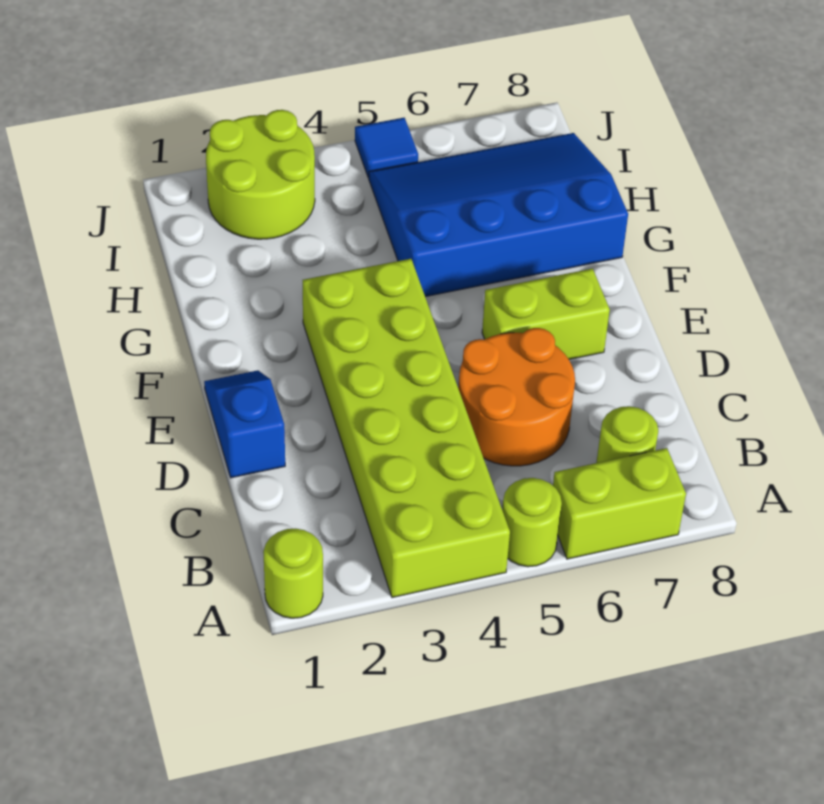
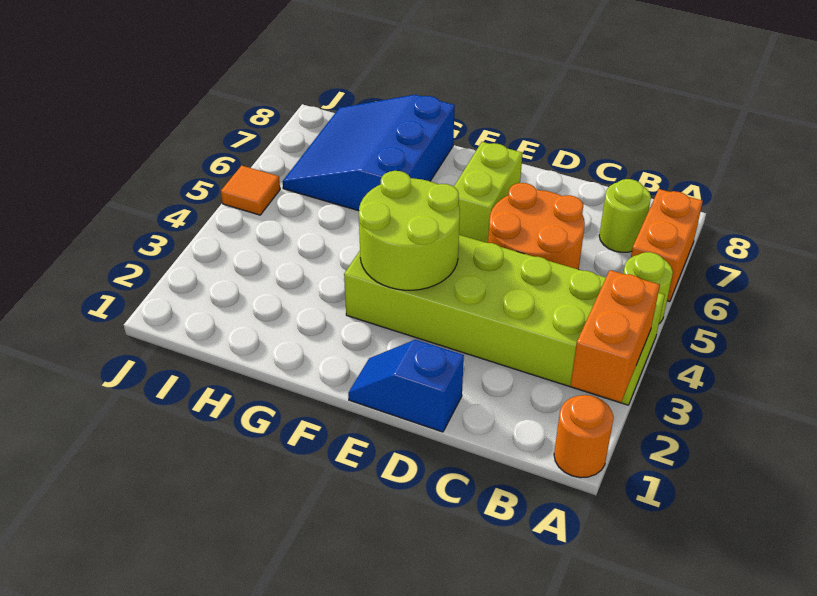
lime 1x1 round brick [263,529,323,618] -> orange 1x1 round brick [554,395,614,478]
none -> orange 1x2 brick [570,270,660,402]
lime 1x2 brick [553,448,686,559] -> orange 1x2 brick [631,189,703,302]
blue 3x4 slope [369,133,628,297] -> blue 3x3 slope [283,95,455,211]
lime 2x2 round brick [206,110,315,239] -> lime 2x2 round brick moved to [359,171,460,290]
blue 1x1 tile [355,118,418,178] -> orange 1x1 tile [221,165,280,215]

